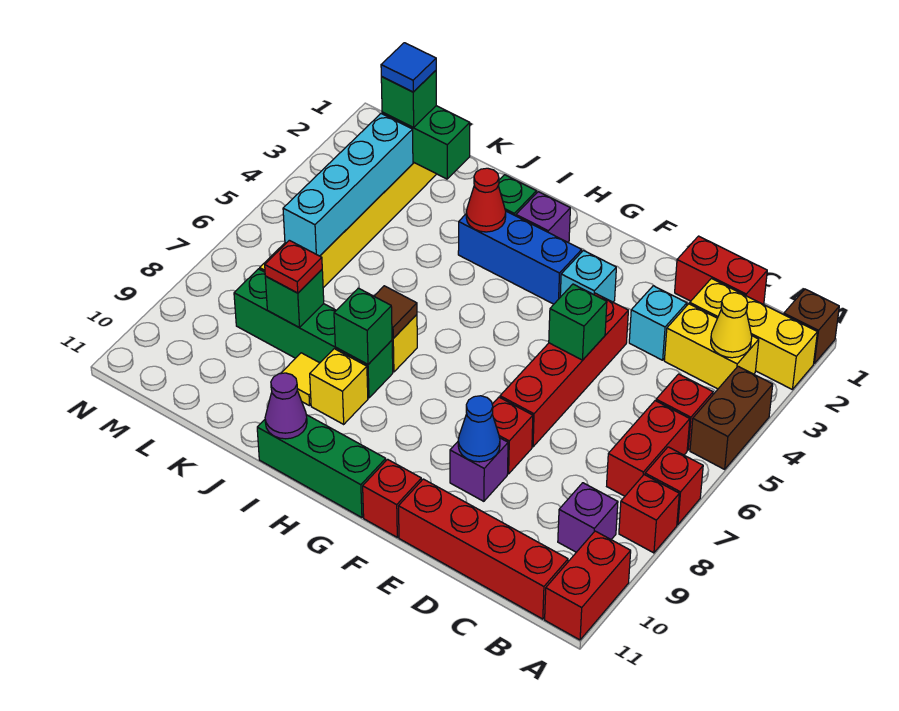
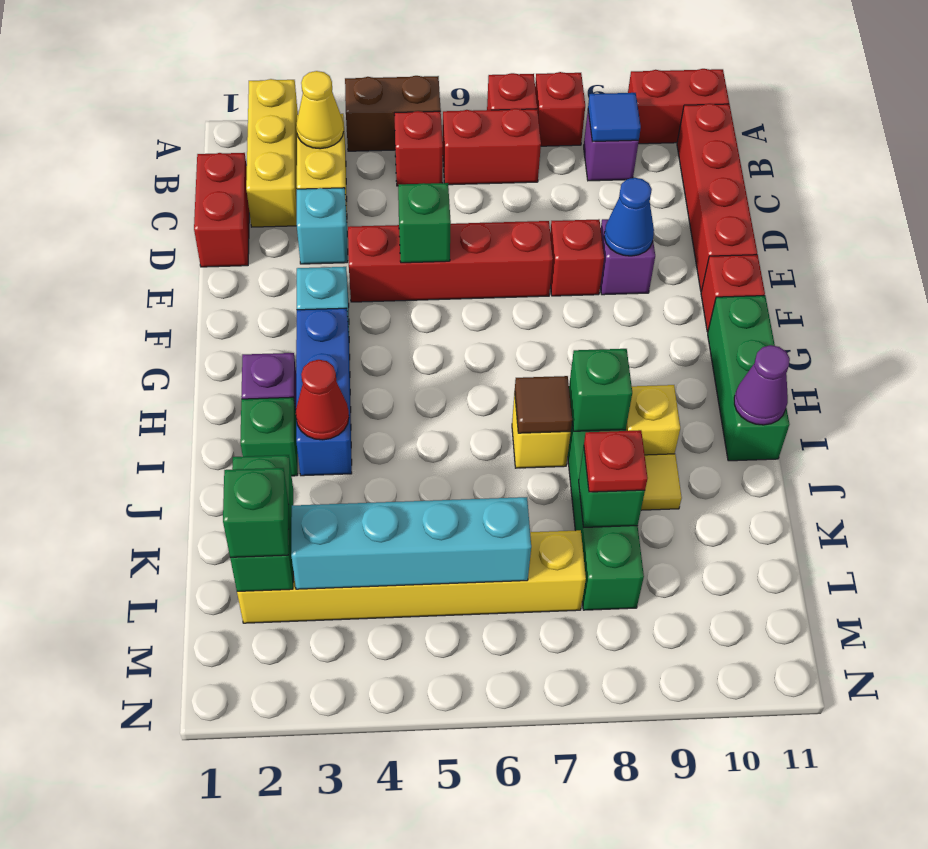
brown 1x1 brick [784,289,839,363] -> none
blue 1x1 tile [381,43,436,92] -> blue 1x1 tile moved to [588,93,641,142]

